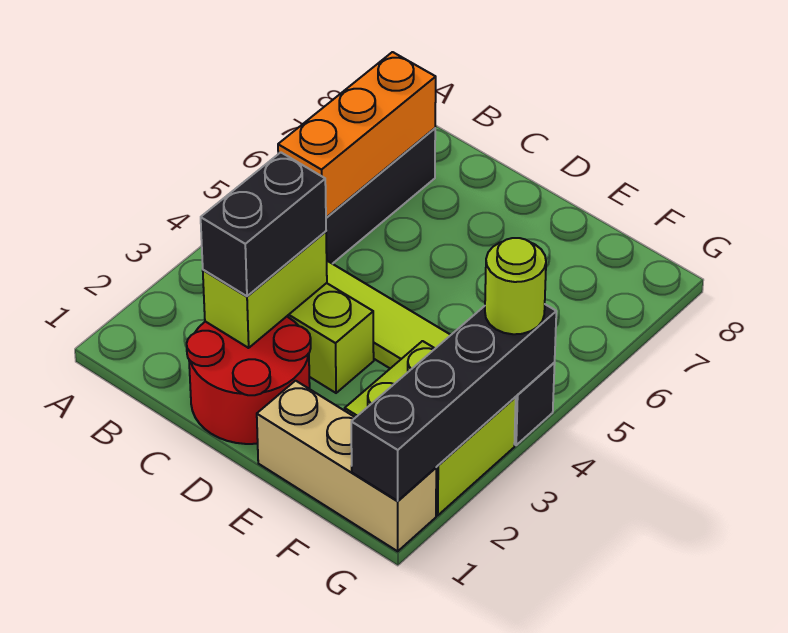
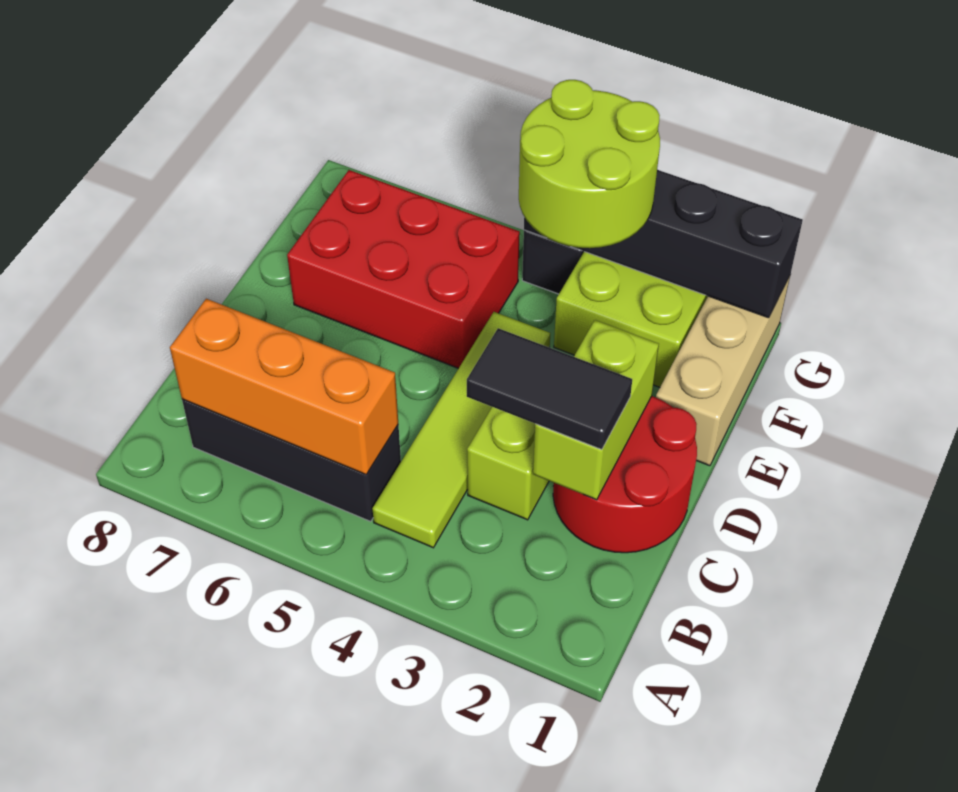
lime 1x2 brick [203,231,327,348] -> lime 1x2 brick turned to [533,320,659,500]
black 1x2 brick [201,152,326,296] -> black 1x2 tile [467,328,632,450]
none -> red 2x3 brick [287,170,520,368]
lime 1x1 round brick [485,238,546,334] -> lime 2x2 round brick [519,80,660,248]

